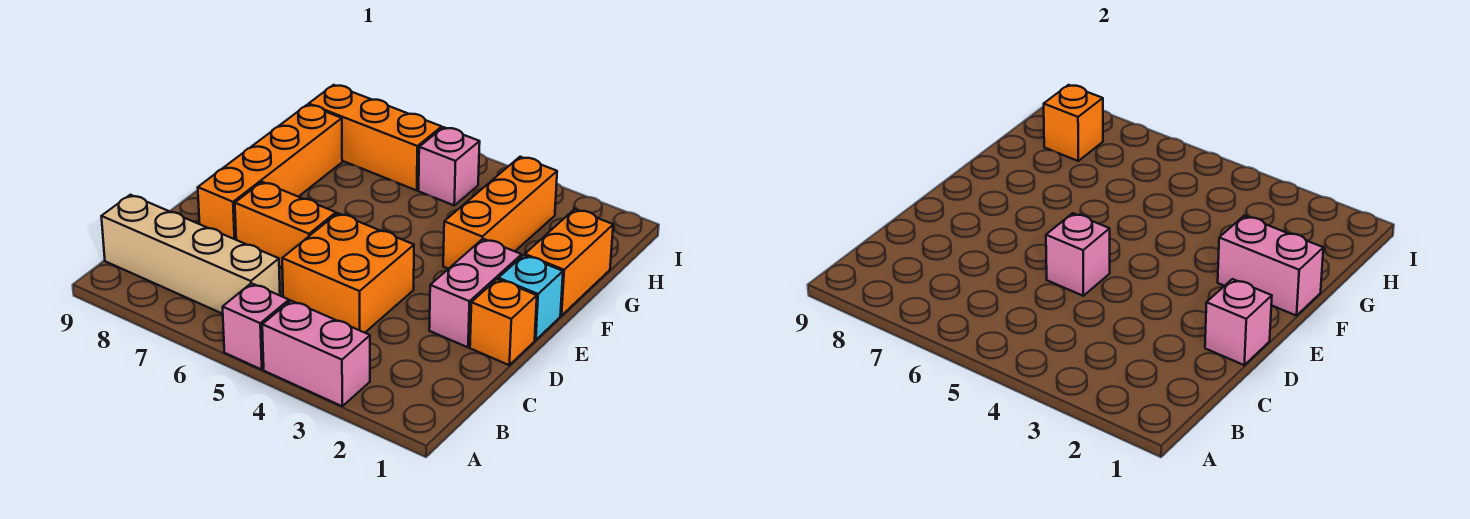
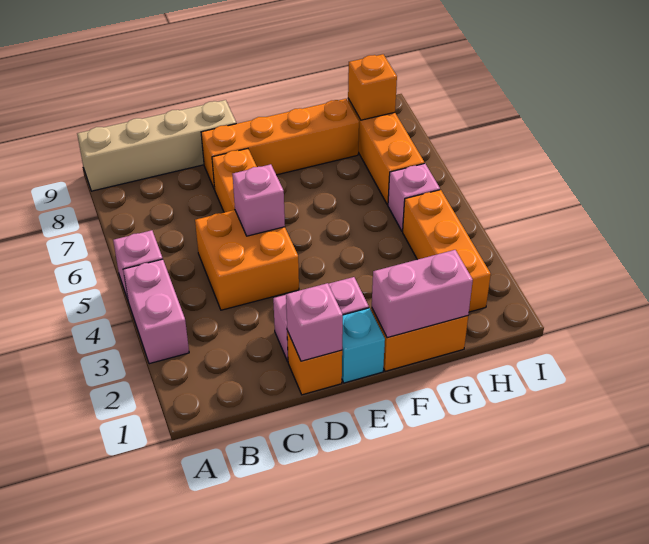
tan 1x4 brick [101,195,280,314] -> tan 1x4 brick turned to [77,100,236,191]
pink 1x2 brick [1218,216,1323,316] -> pink 1x2 brick turned to [372,250,473,338]
orange 1x3 brick [443,157,557,269] -> orange 1x3 brick turned to [403,190,491,312]

